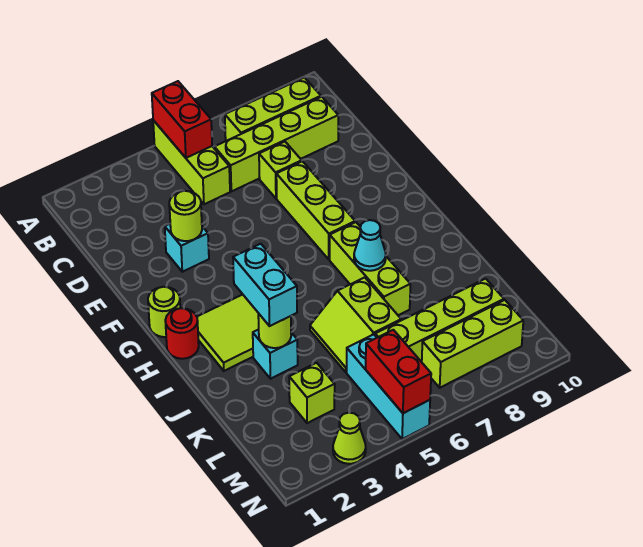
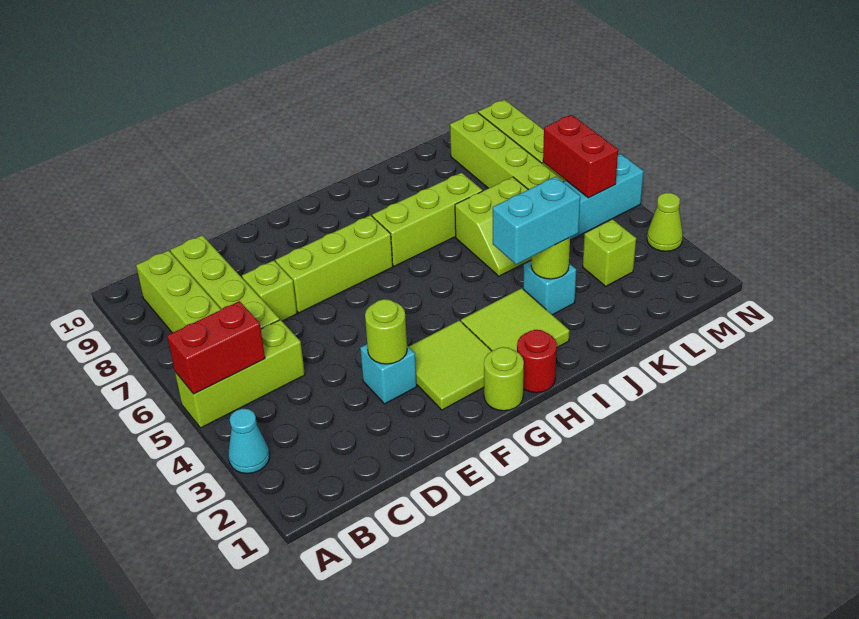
none -> lime 2x2 tile [409,320,491,410]
cyan 1x1 cone [354,220,386,271] -> cyan 1x1 cone moved to [228,409,270,474]
red 1x2 brick [366,330,431,413] -> red 1x2 brick turned to [543,115,618,198]

